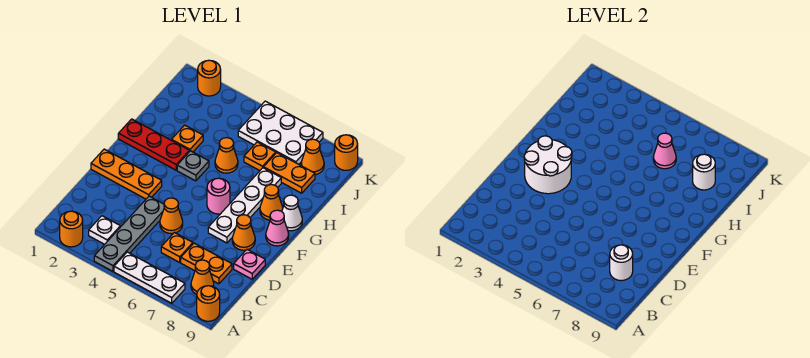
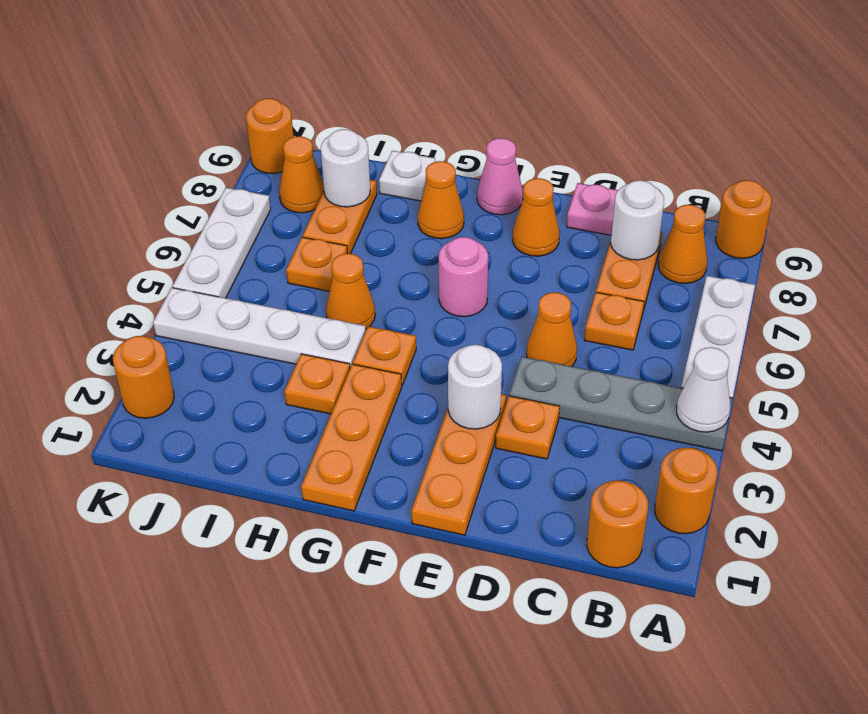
none -> orange 1x1 round brick [587,480,648,568]
white 1x1 plate [89,216,120,244] -> white 1x1 plate moved to [379,151,435,201]
none -> orange 1x1 plate [496,396,560,459]
white 2x2 round brick [524,136,572,194] -> white 1x1 round brick [448,345,502,429]
white 1x4 plate [208,168,281,243] -> white 1x4 plate moved to [153,288,366,368]
red 1x3 plate [118,119,189,170] -> orange 1x3 plate [301,364,402,511]
grey 1x1 plate [177,151,209,181] -> orange 1x1 plate [353,326,416,385]
white 1x1 cone [282,195,302,231] -> white 1x1 cone moved to [677,347,730,432]
pink 1x1 cone [653,133,676,169] -> none
white 2x3 plate [238,101,323,164] -> white 1x3 plate [173,188,271,298]

